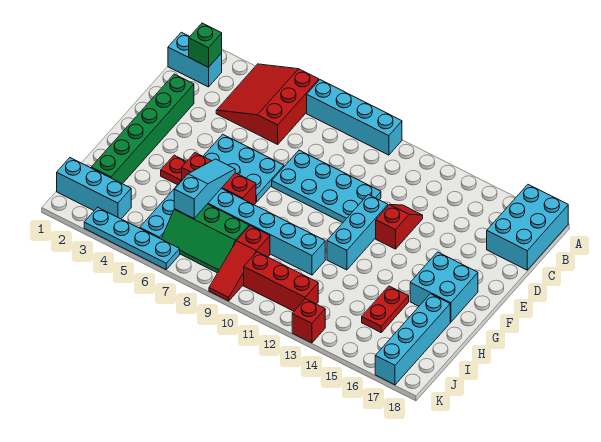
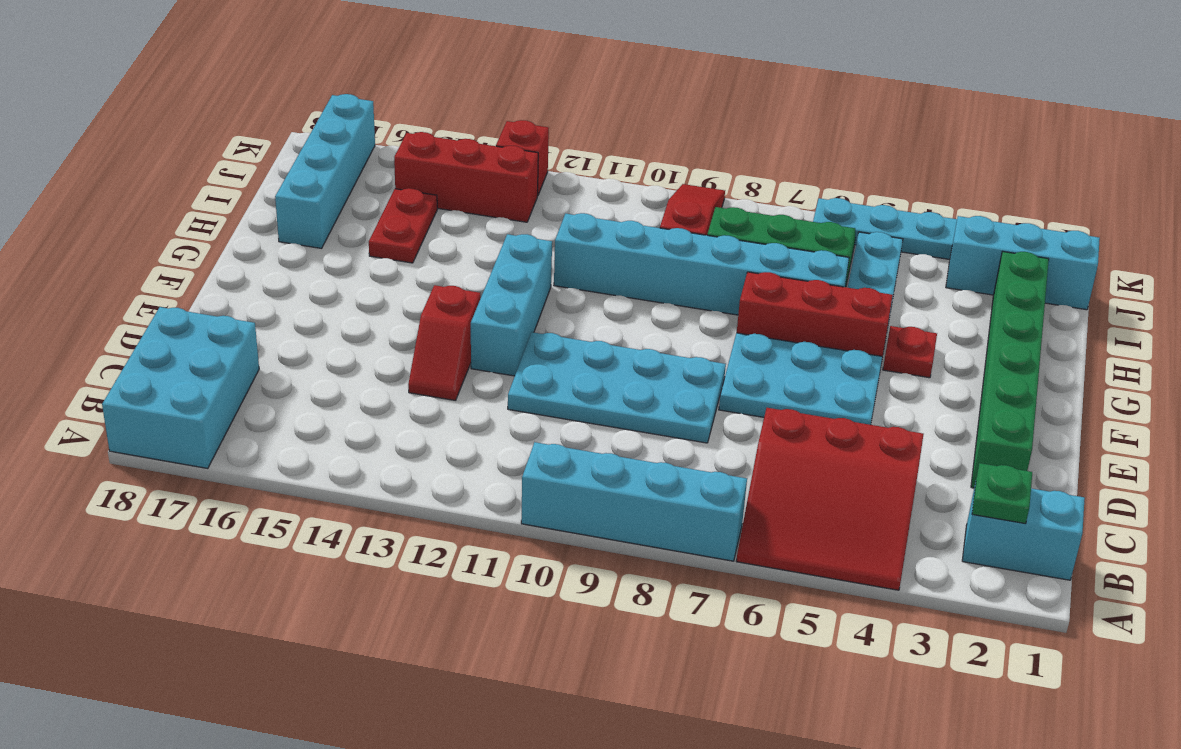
red 3x3 slope [216,64,319,144] -> red 3x3 slope turned to [737,408,924,590]
green 1x1 brick [189,23,222,67] -> green 1x1 plate [972,463,1032,524]
cyan 2x2 brick [410,252,478,322] -> none
cyan 1x3 slope [174,159,235,218] -> none
red 1x3 brick [244,252,318,311] -> red 1x3 brick moved to [394,132,538,222]

